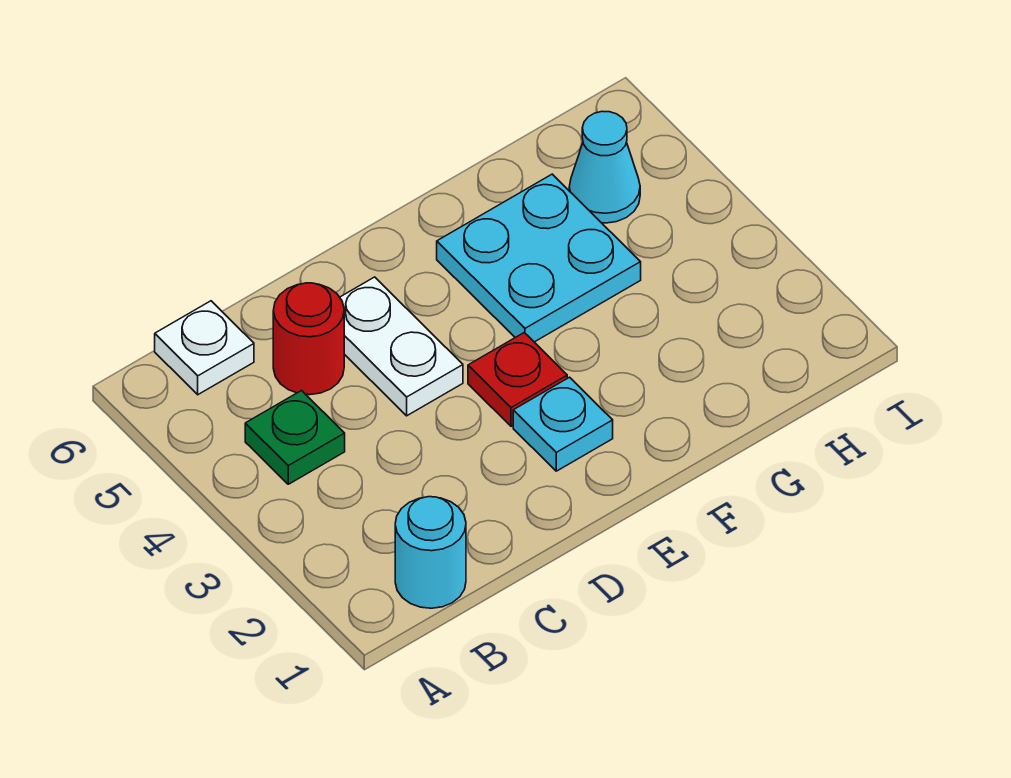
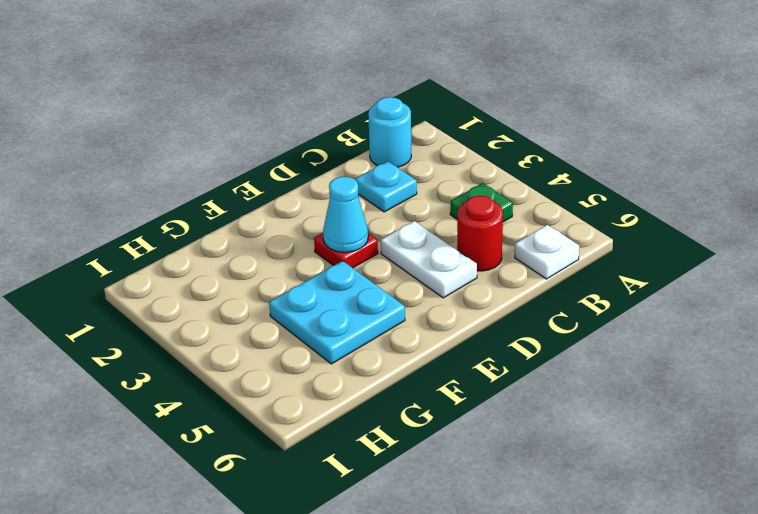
cyan 1x1 plate [513,377,613,471] -> cyan 1x1 plate moved to [356,162,417,212]
cyan 1x1 cone [569,111,640,223] -> cyan 1x1 cone moved to [323,177,368,252]

